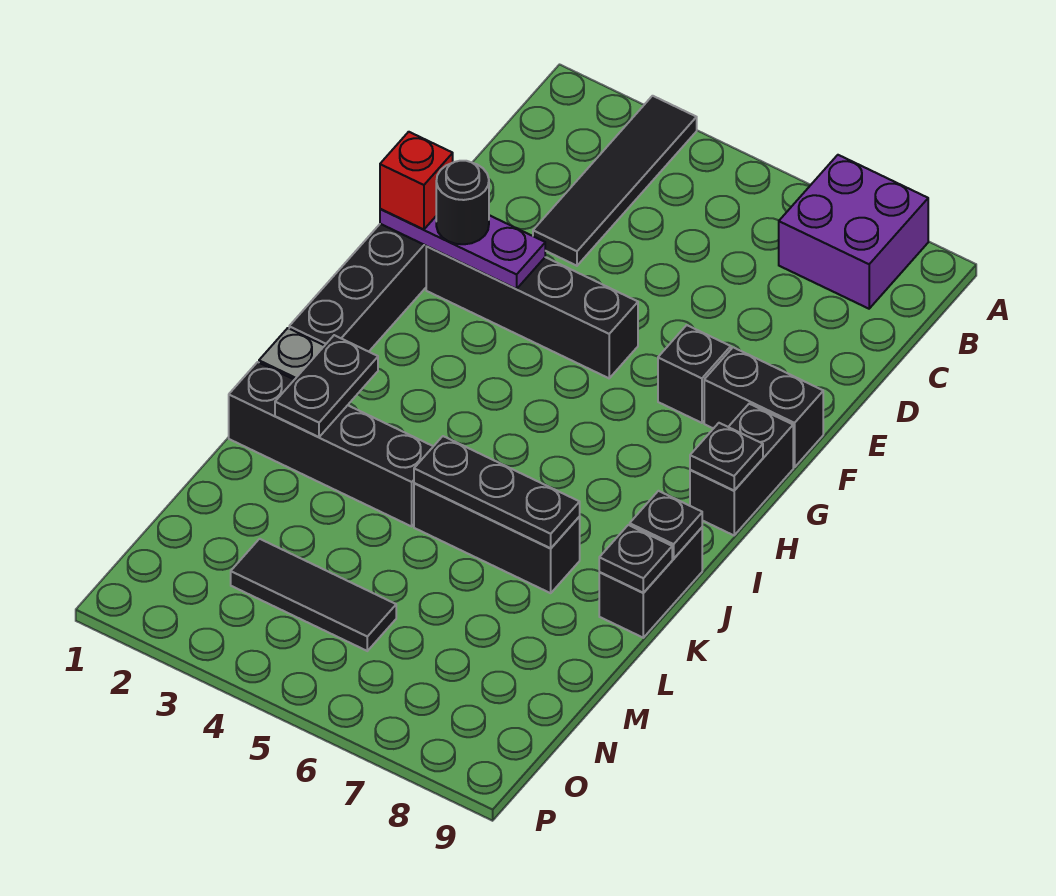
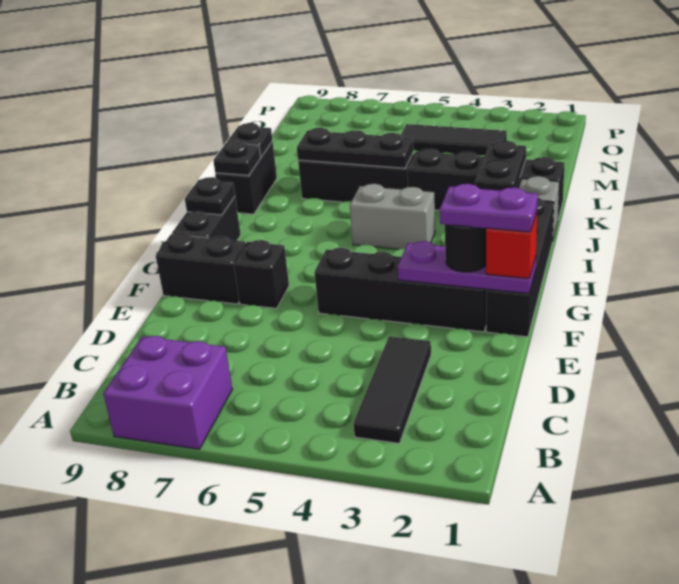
black 1x4 tile [533,96,697,266] -> black 1x3 tile [354,336,431,443]
none -> purple 1x2 plate [440,184,538,232]
none -> grey 1x2 brick [350,184,435,249]

